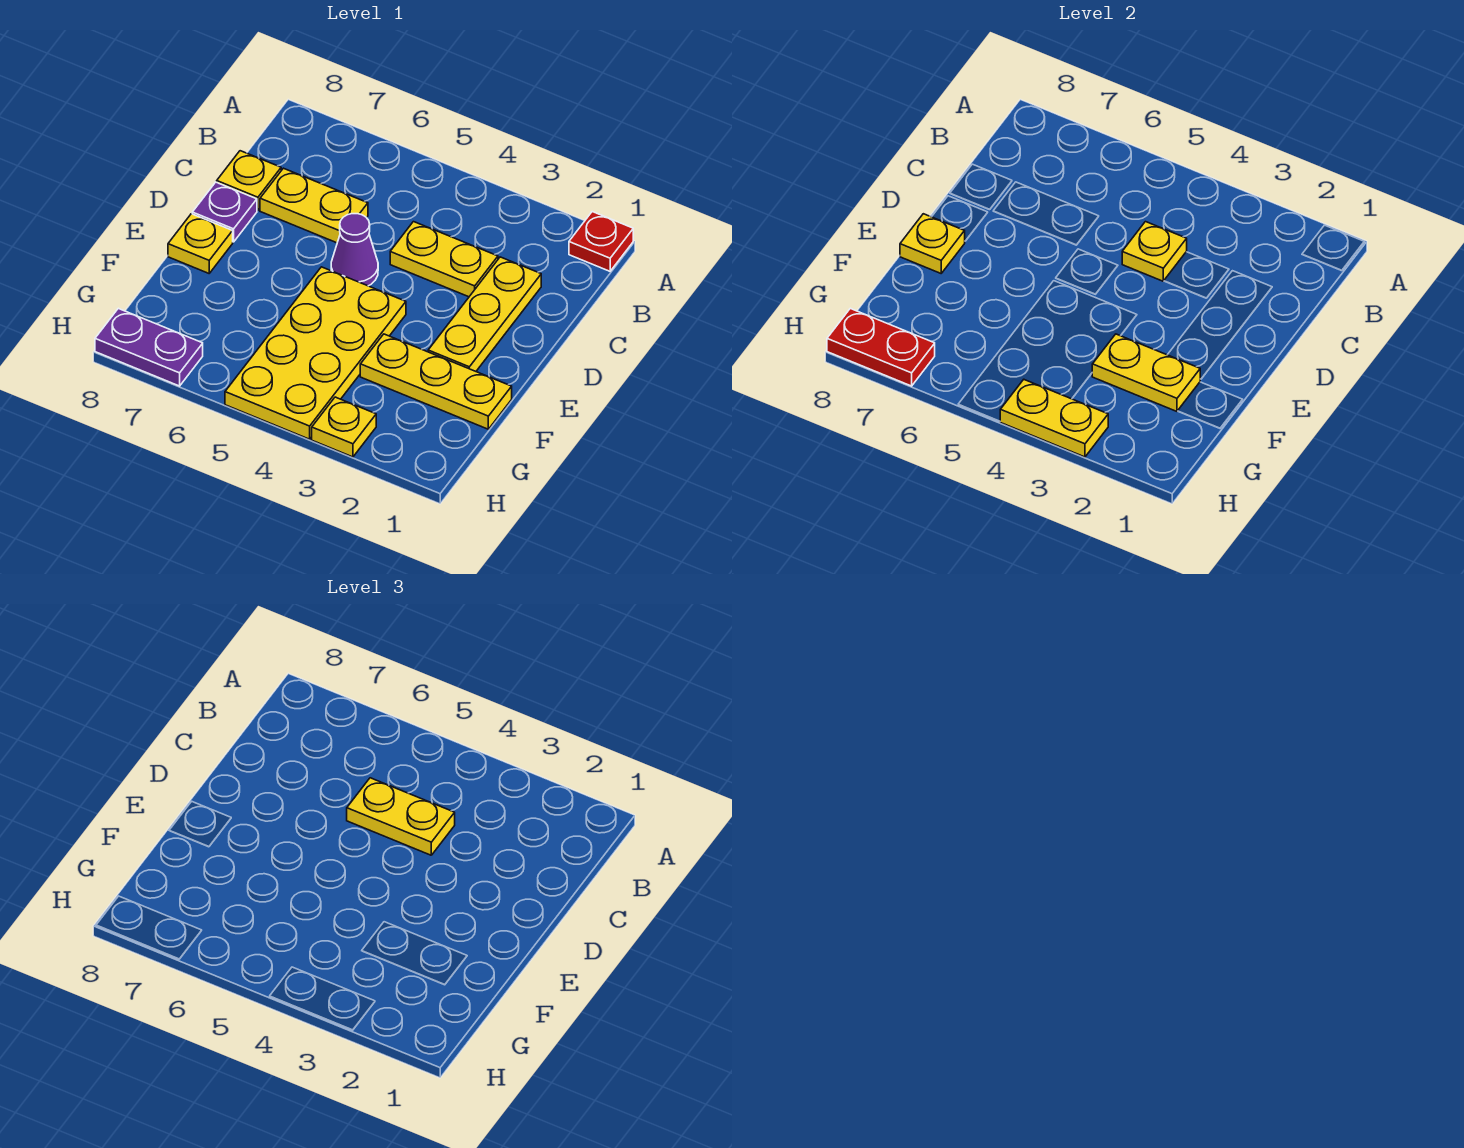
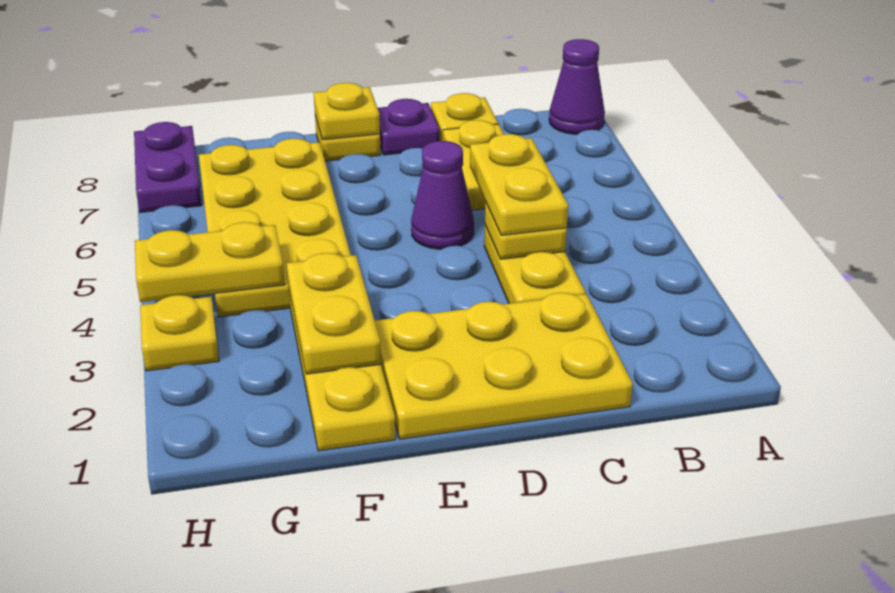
red 1x1 plate [569,212,633,271] -> none
none -> purple 1x1 cone [549,39,605,134]
yellow 1x3 plate [428,257,541,371] -> yellow 2x3 plate [375,293,633,439]
yellow 2x4 plate [225,267,406,439] -> yellow 2x4 plate turned to [199,139,351,317]
yellow 1x2 plate [1000,380,1108,457] -> yellow 1x2 plate turned to [135,222,285,302]
red 1x2 plate [827,308,935,386] -> none

